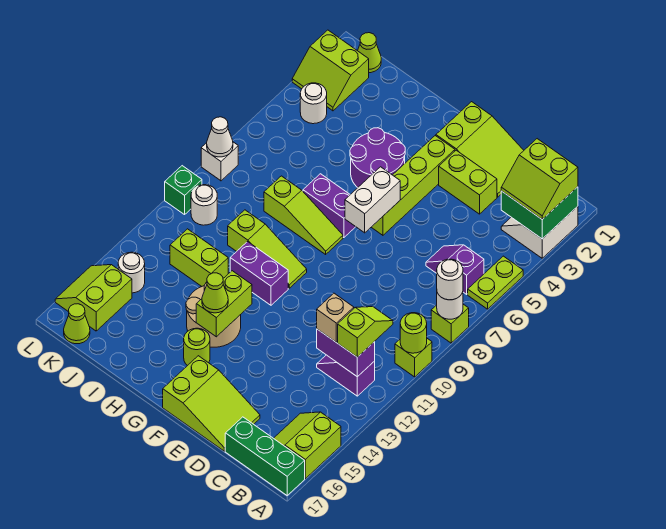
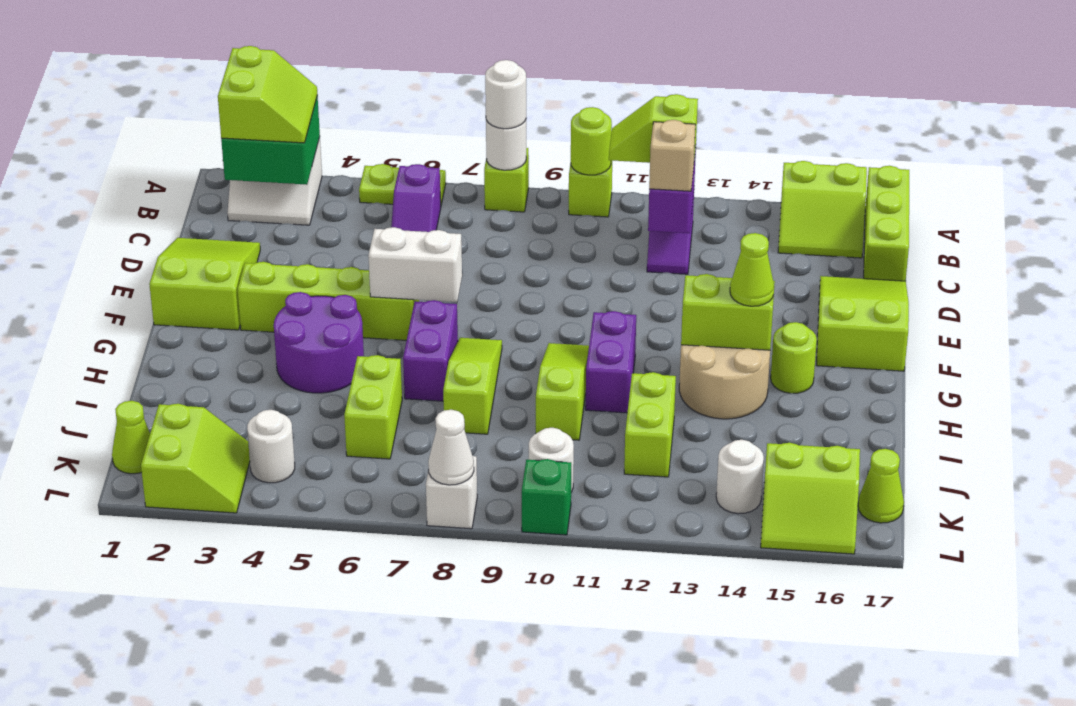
green 1x3 brick [225,417,305,495] -> lime 1x3 brick [864,166,909,281]
lime 1x2 brick [439,150,497,214] -> lime 1x2 brick moved to [344,355,402,459]

